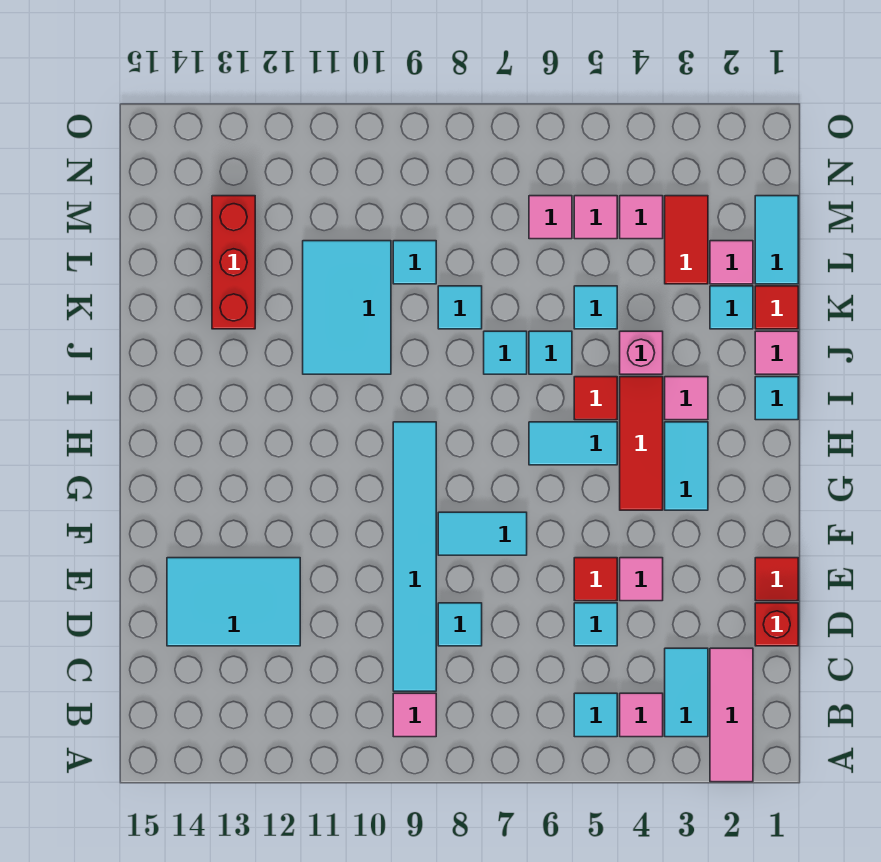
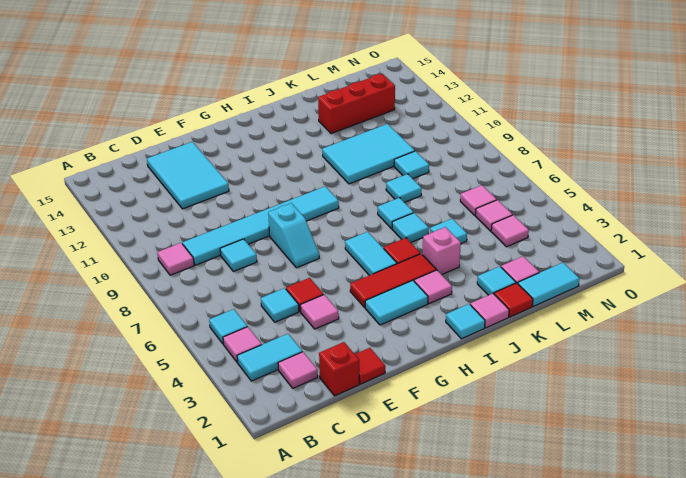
pink 1x3 tile [710,648,753,782] -> pink 1x1 tile [278,352,318,388]
cyan 1x2 tile [438,512,527,555] -> cyan 1x2 slope [268,203,319,268]
red 1x2 tile [665,196,708,284] -> none

